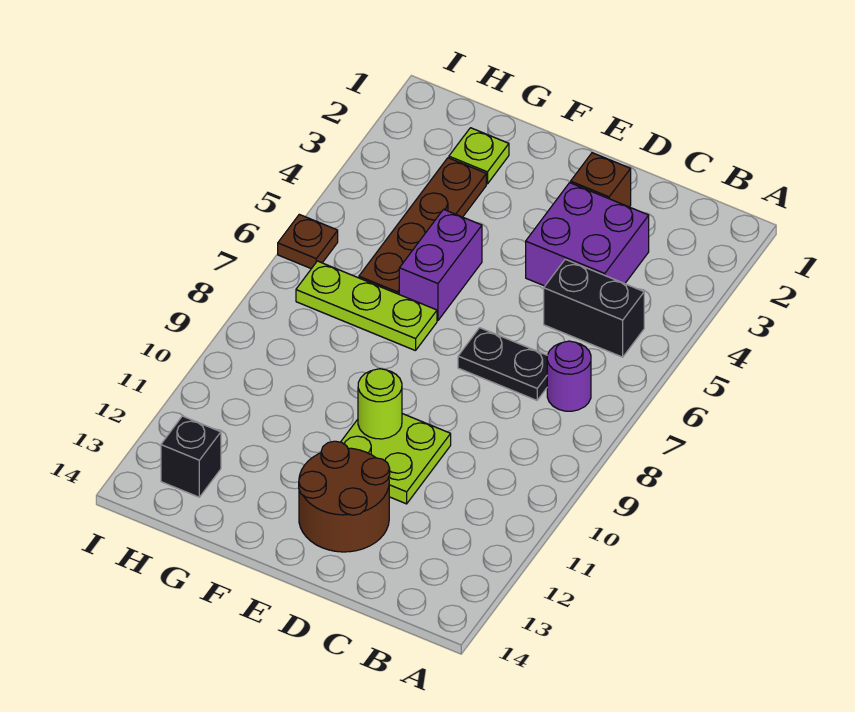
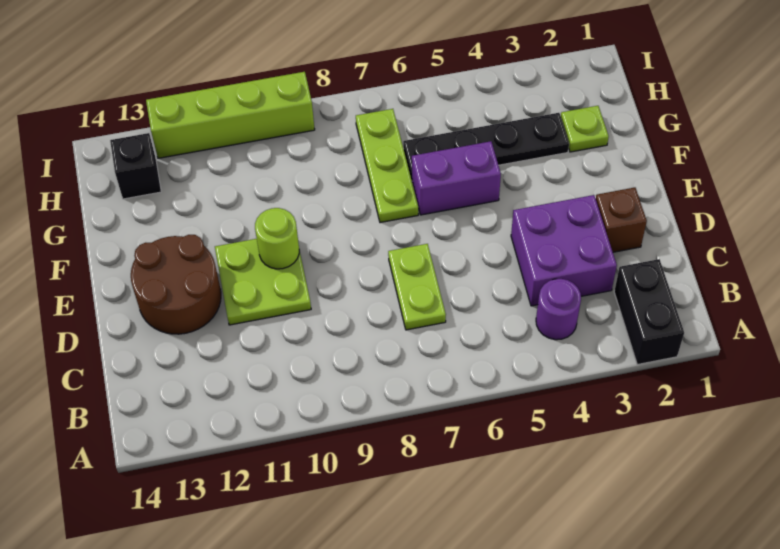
black 1x2 brick [544,259,644,357] -> black 1x2 brick moved to [614,259,684,365]
purple 1x1 round brick [547,341,591,411] -> purple 1x1 round brick moved to [536,279,581,340]
black 1x2 plate [458,328,548,400] -> lime 1x2 plate [388,244,446,330]
brown 1x4 plate [359,158,486,294] -> black 1x4 plate [403,113,569,180]
brown 1x1 plate [278,214,338,269] -> none
none -> lime 1x4 brick [146,72,315,158]

